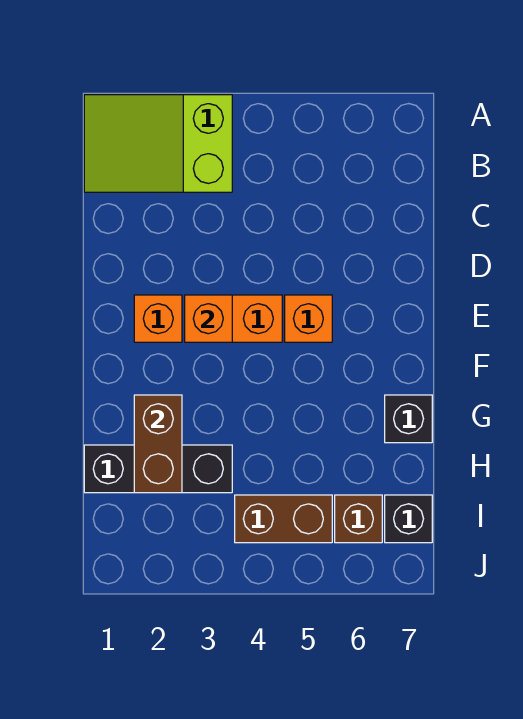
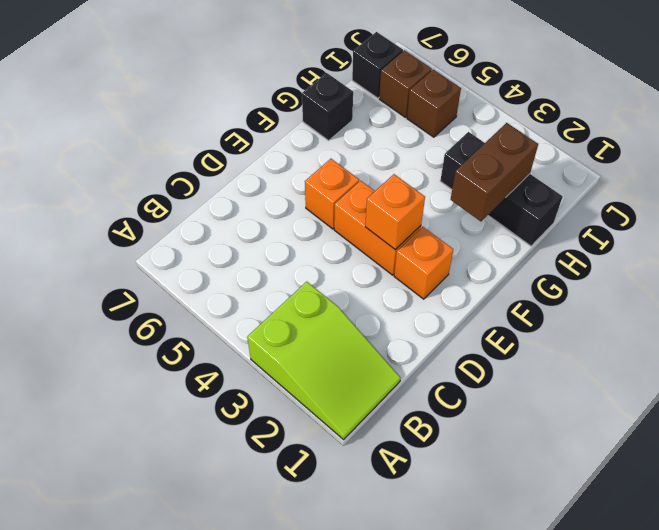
brown 1x2 brick [235,495,332,543] -> brown 1x1 brick [407,70,461,137]

